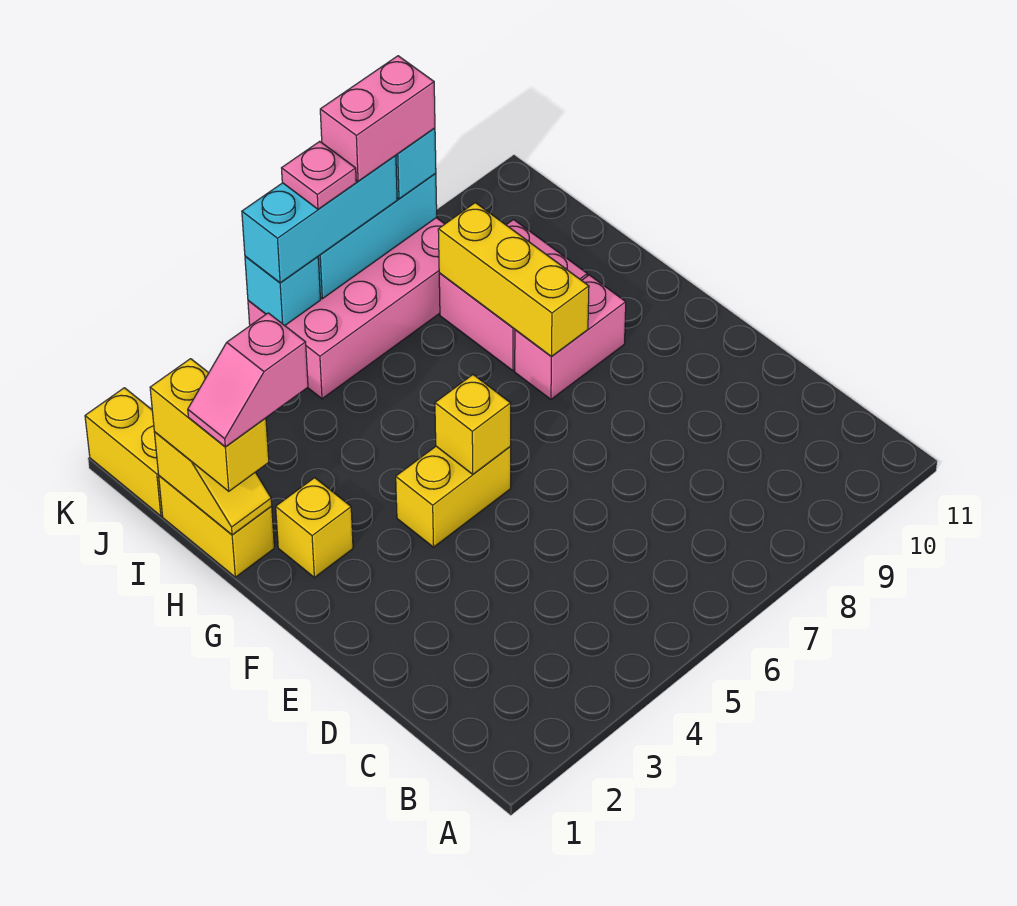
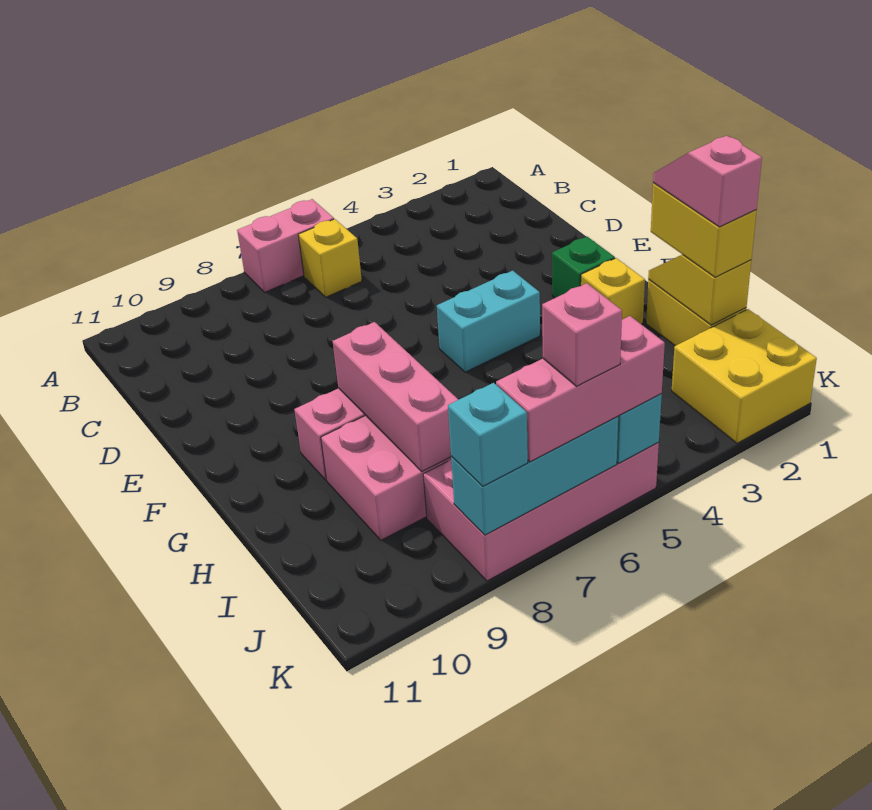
none -> green 1x1 brick [552,237,615,298]
yellow 1x2 brick [396,446,511,547] -> cyan 1x2 brick [437,271,540,372]
yellow 1x1 brick [435,375,511,474] -> yellow 1x1 brick moved to [298,219,362,297]
yellow 1x3 brick [438,203,589,356] -> pink 1x3 brick [333,322,458,471]
pink 1x2 slope [188,313,308,447] -> pink 1x2 slope turned to [653,136,762,227]
yellow 1x2 brick [85,388,162,516] -> yellow 2x2 brick [672,309,817,443]
cyan 1x3 brick [242,155,397,283] -> pink 1x3 brick [496,316,665,462]
pink 1x1 plate [282,141,356,209] -> pink 1x1 brick [542,283,622,386]
pink 1x2 brick [320,56,435,181] -> pink 1x2 brick moved to [237,199,334,292]

